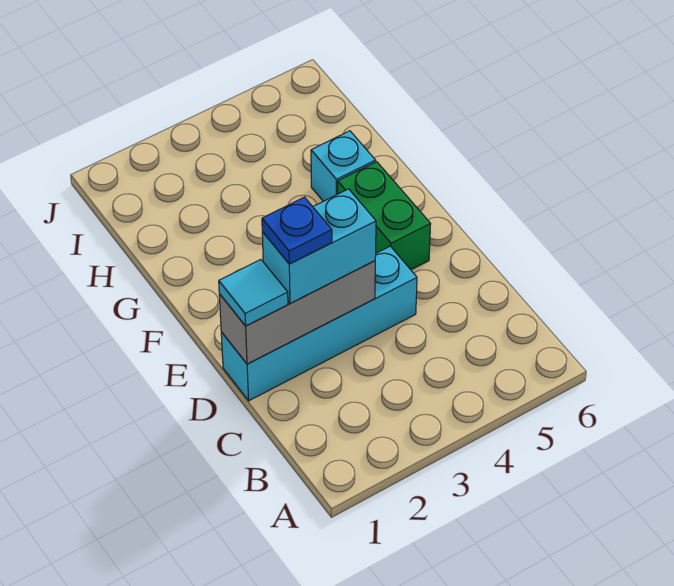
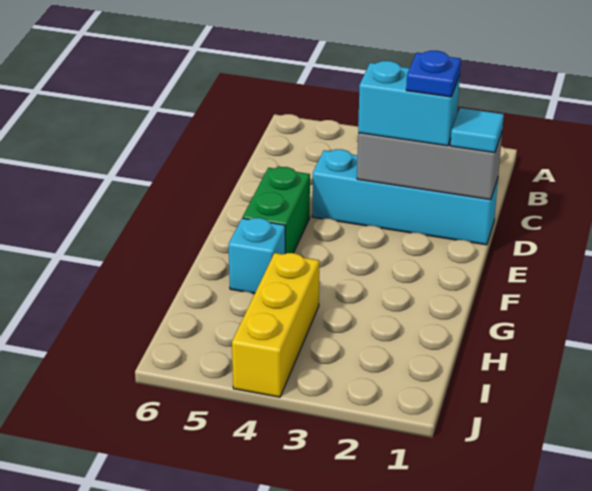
none -> yellow 1x3 brick [232,253,319,397]

